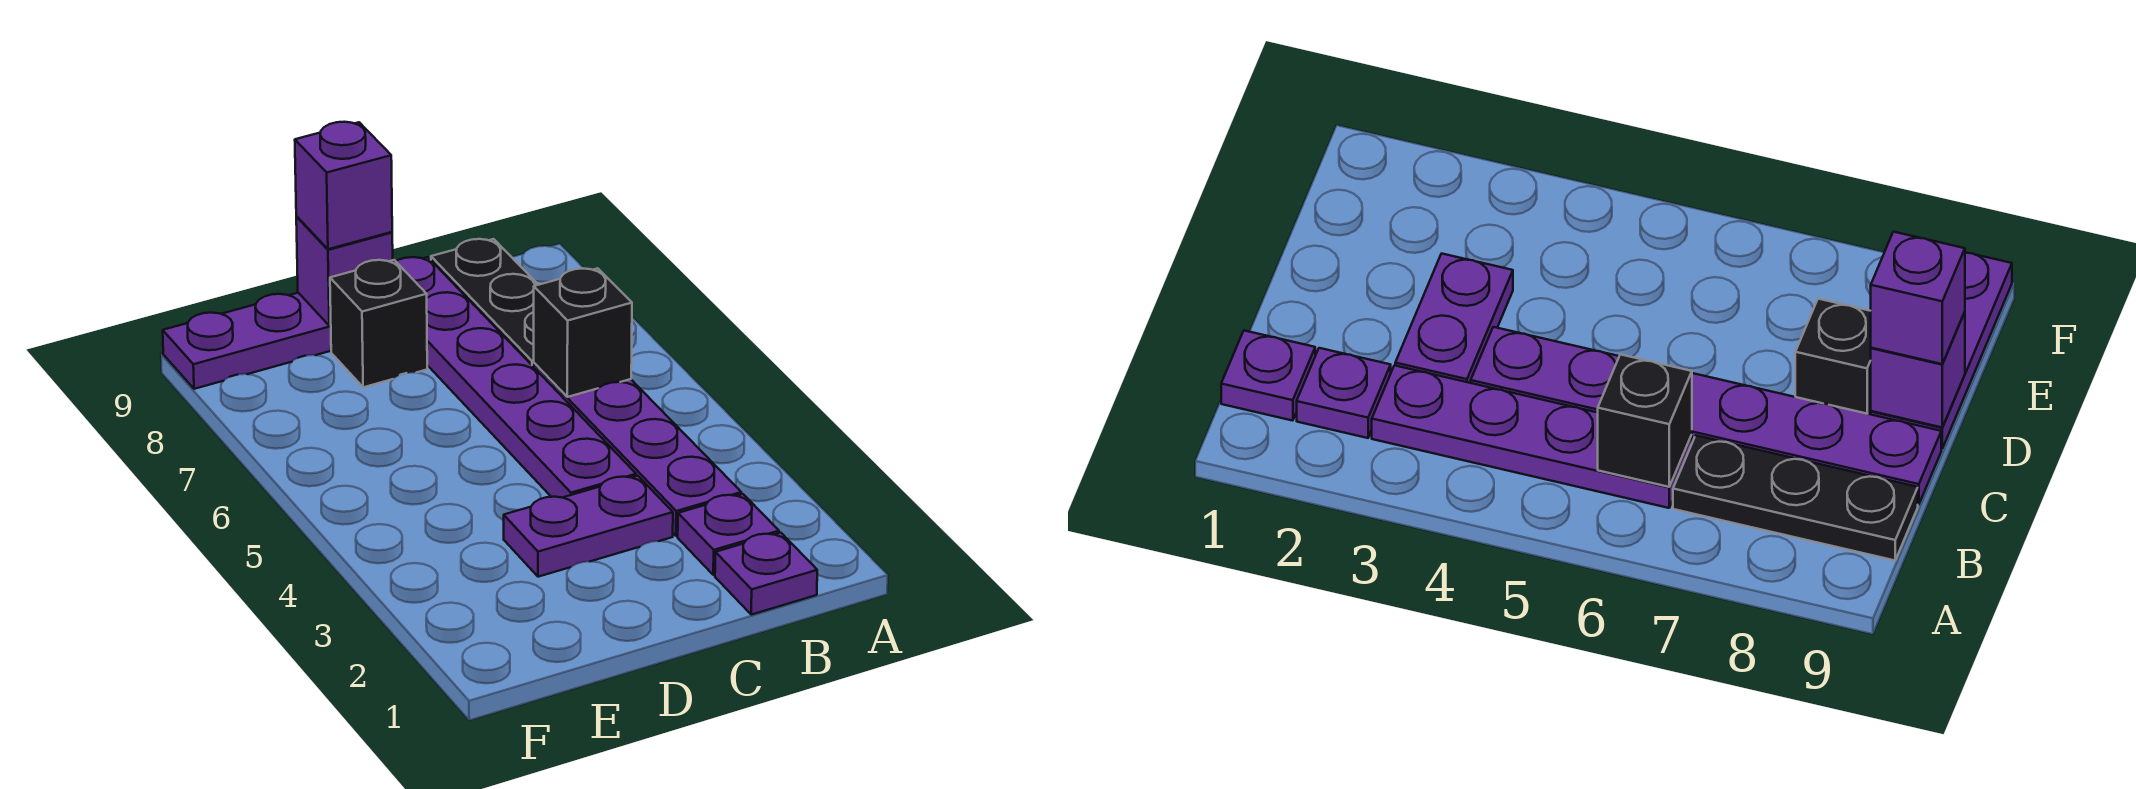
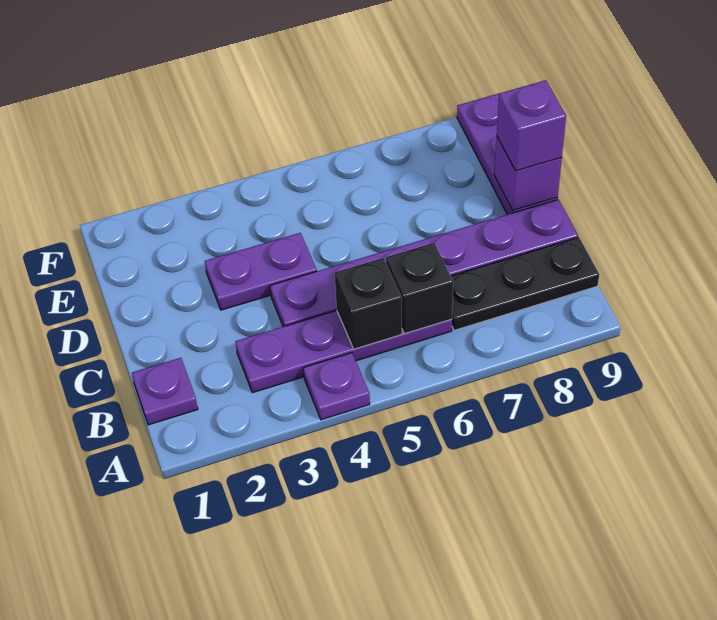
purple 1x1 plate [678,494,779,575] -> purple 1x1 plate moved to [303,353,370,420]
purple 1x2 plate [504,476,673,577] -> purple 1x2 plate turned to [205,233,317,310]
black 1x1 brick [330,260,427,387] -> black 1x1 brick moved to [335,258,402,349]

